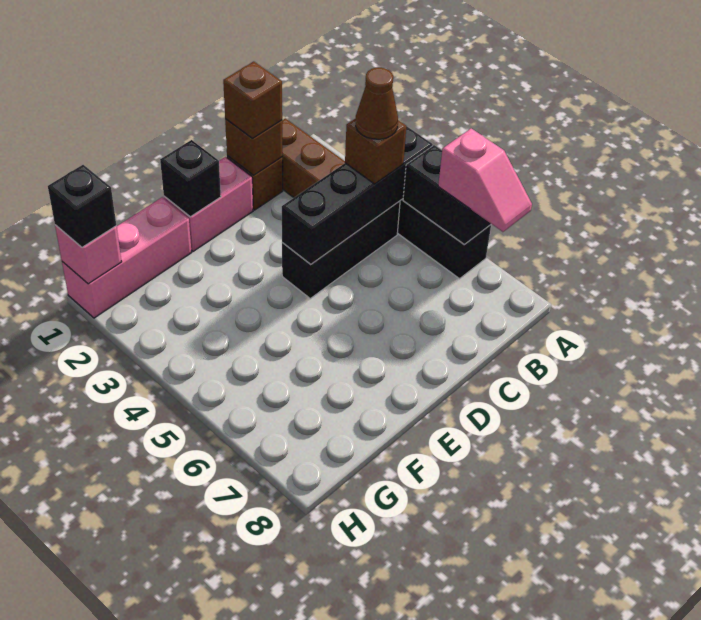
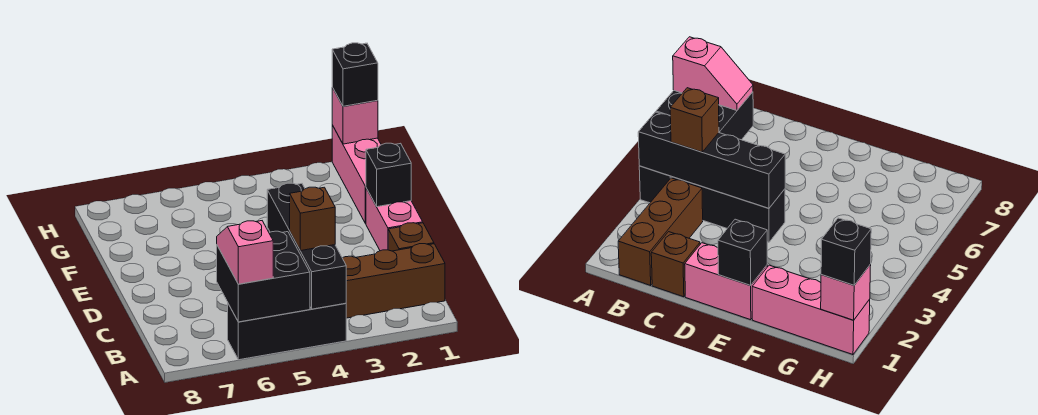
black 1x2 brick [403,145,491,245] -> black 2x2 brick [217,231,310,322]
pink 1x2 slope [438,128,532,232] -> pink 1x2 slope turned to [217,221,273,284]
brown 1x1 cone [356,68,398,139] -> none
brown 1x1 brick [225,119,282,175] -> none
brown 1x1 brick [223,62,282,138] -> none

